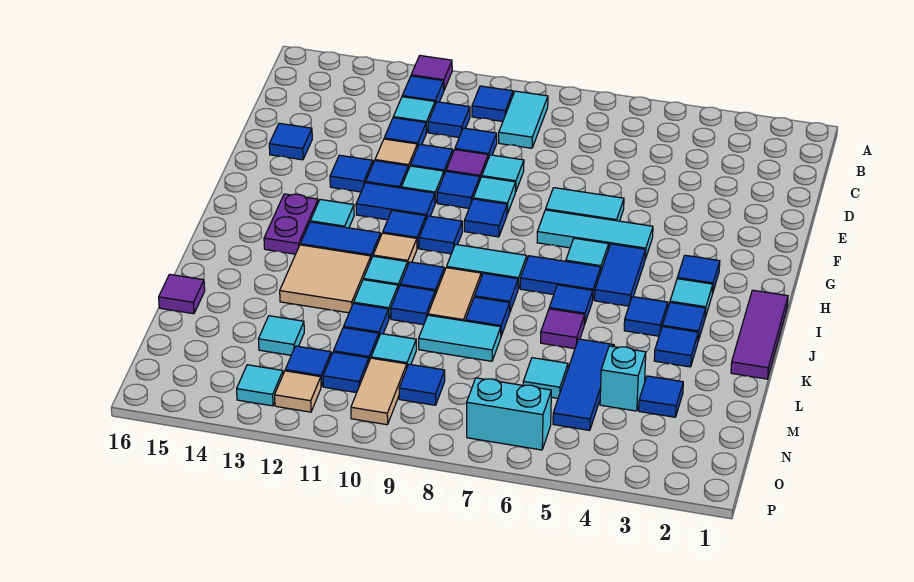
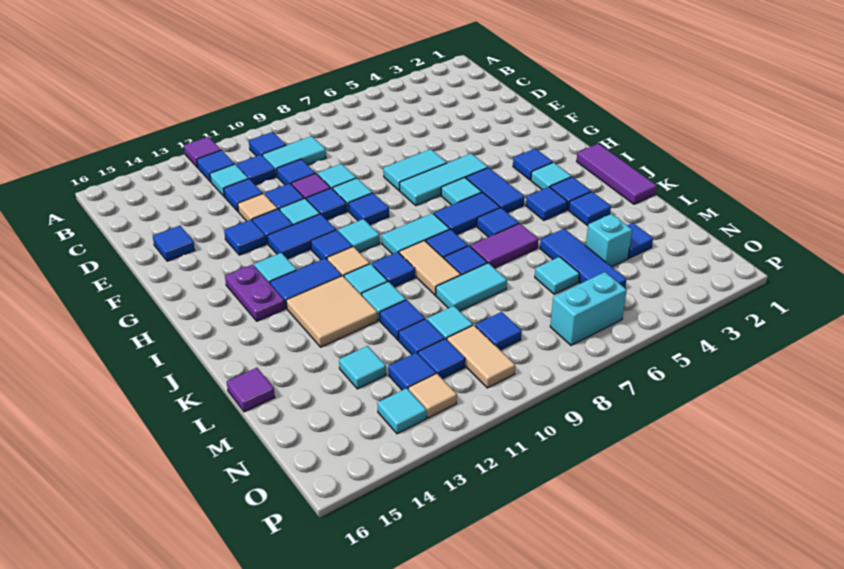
cyan 1x2 tile [499,91,548,148] -> cyan 1x2 tile turned to [262,136,326,177]
blue 1x1 tile [419,216,462,254] -> cyan 1x1 tile [338,219,380,252]
purple 1x1 tile [541,309,585,349] -> purple 1x2 tile [470,223,538,268]
blue 1x1 tile [391,285,435,325] -> none

